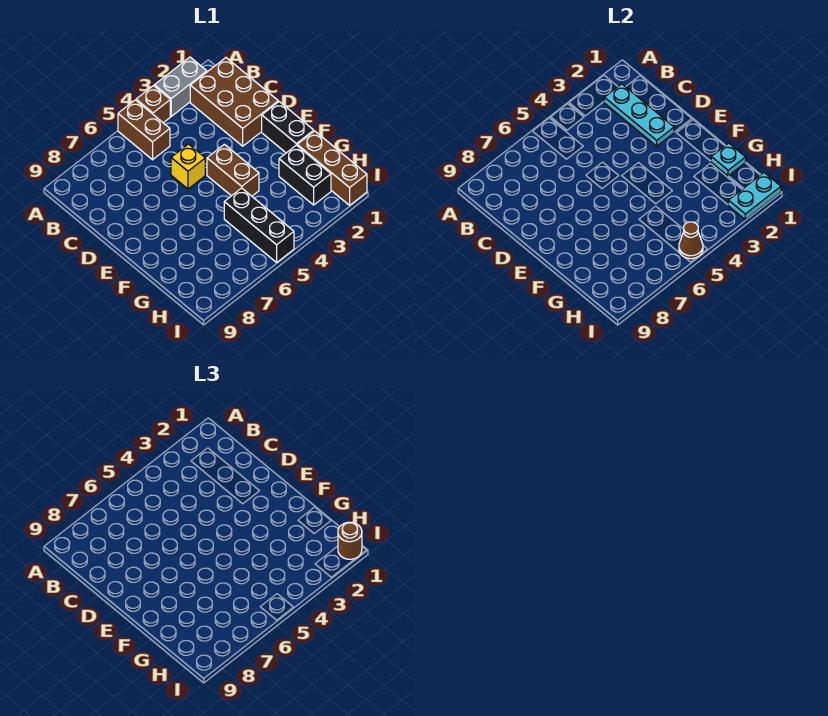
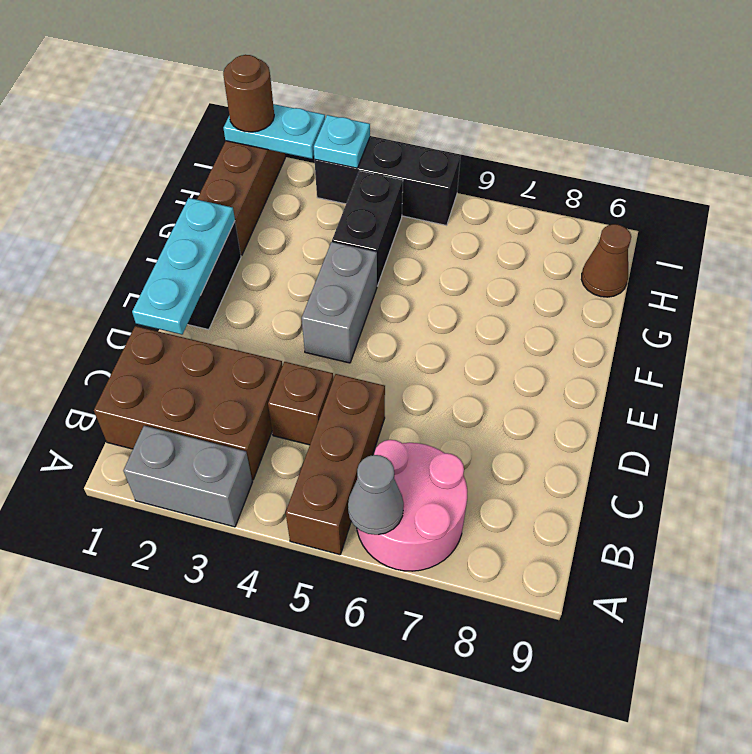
brown 1x1 brick [136,86,170,123] -> brown 1x1 brick moved to [268,362,333,445]
brown 1x2 brick [118,100,170,160] -> brown 1x3 brick [286,374,385,555]
none -> pink 2x2 round brick [357,440,467,571]
none -> grey 1x1 cone [348,455,404,535]
brown 2x3 brick [190,58,278,146] -> brown 2x3 brick turned to [94,326,282,480]
cyan 1x3 plate [604,84,674,146] -> cyan 1x3 plate moved to [132,198,235,335]
yellow 1x1 brick [171,144,205,189] -> none
brown 1x2 brick [207,144,259,196] -> grey 1x2 brick [302,242,377,363]
cyan 1x1 plate [711,143,746,176] -> cyan 1x1 plate moved to [314,115,370,168]
black 1x2 brick [279,145,331,205] -> black 1x2 brick moved to [332,171,403,286]
black 1x3 brick [224,188,294,262] -> black 1x3 brick turned to [315,137,460,226]
brown 1x1 cone [679,222,703,259] -> brown 1x1 cone moved to [581,224,631,297]

